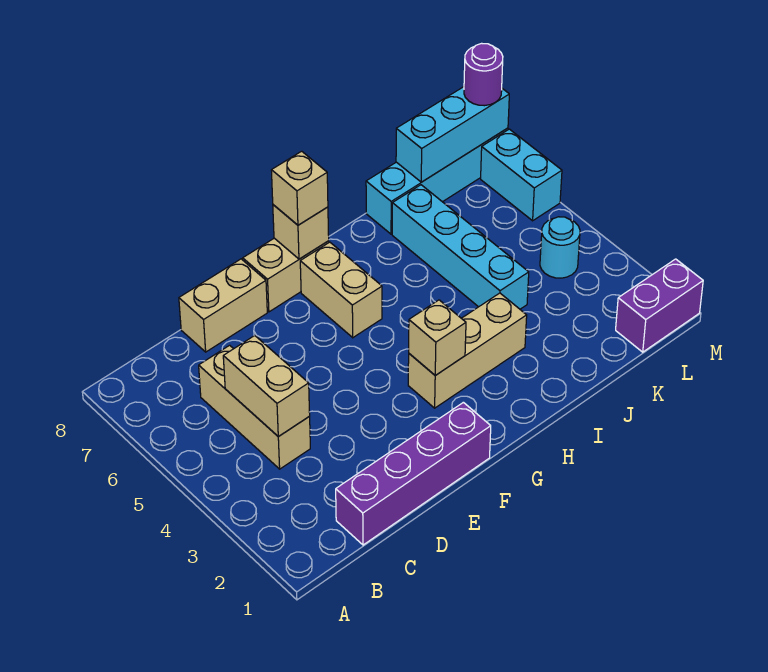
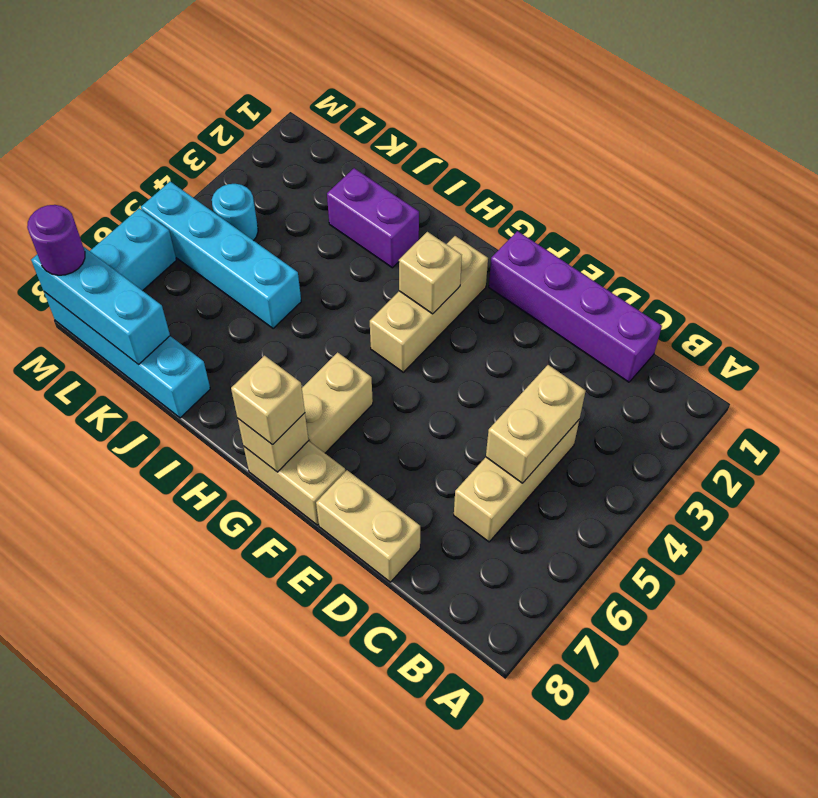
tan 1x3 brick [408,293,527,408] -> tan 1x3 brick turned to [370,236,488,372]
cyan 1x4 brick [392,185,529,309] -> cyan 1x4 brick turned to [141,182,301,329]
purple 1x2 brick [616,259,703,352] -> purple 1x2 brick moved to [327,168,419,268]

